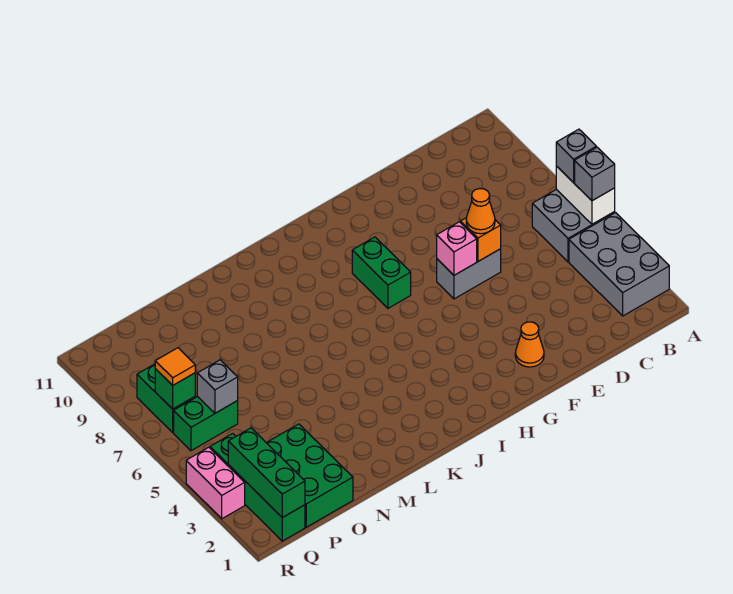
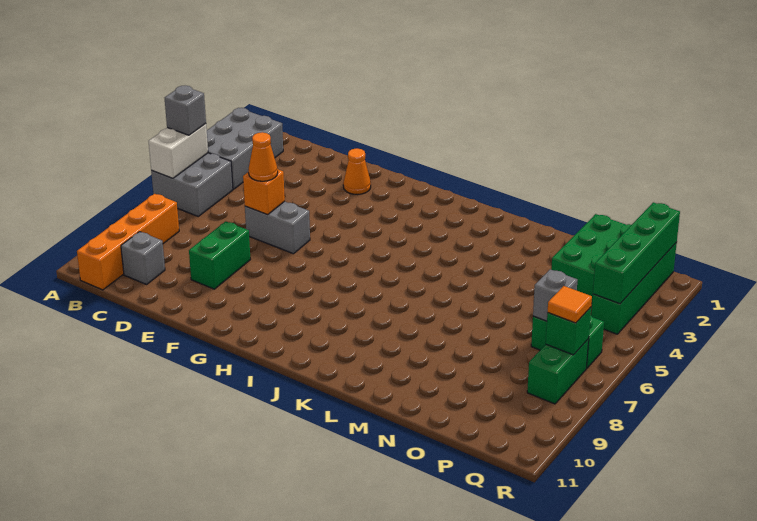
grey 1x1 brick [556,129,596,183] -> grey 1x1 brick moved to [121,232,165,284]
none -> orange 1x4 brick [77,194,179,290]
pink 1x1 brick [437,222,477,275] -> none
green 1x2 brick [352,237,411,308] -> green 1x2 brick moved to [189,221,251,289]
green 1x3 brick [228,428,305,518] -> green 1x4 brick [593,202,680,304]
pink 1x2 brick [186,447,245,519] -> none

